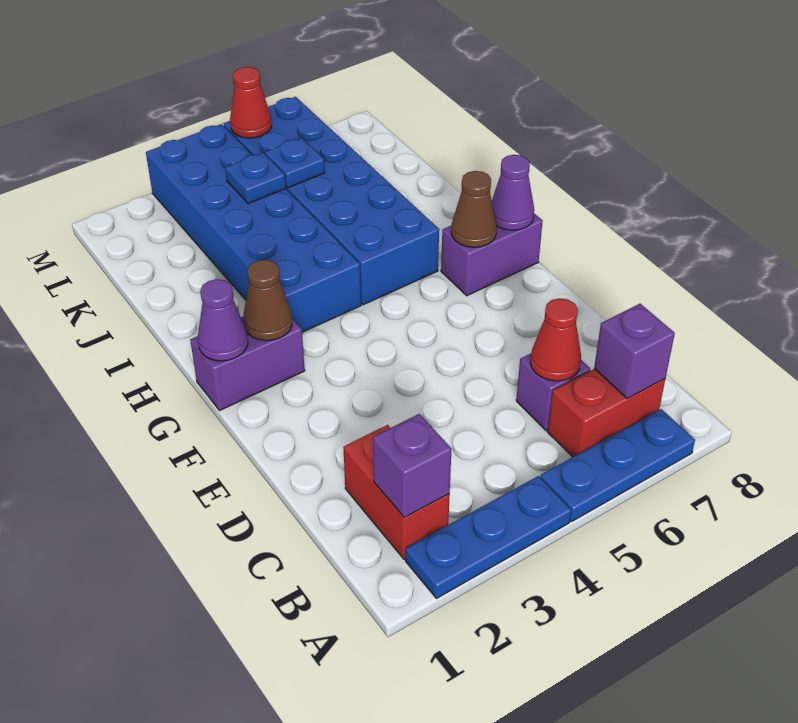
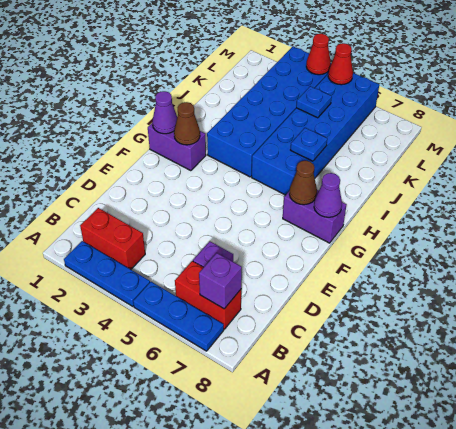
red 1x2 brick [343,425,450,559] -> red 1x2 brick turned to [80,208,145,269]
purple 1x1 brick [373,414,451,517] -> none
red 1x1 cone [530,298,581,381] -> red 1x1 cone moved to [306,34,331,75]
blue 1x1 plate [225,153,286,204] -> blue 1x1 plate moved to [291,128,327,161]

